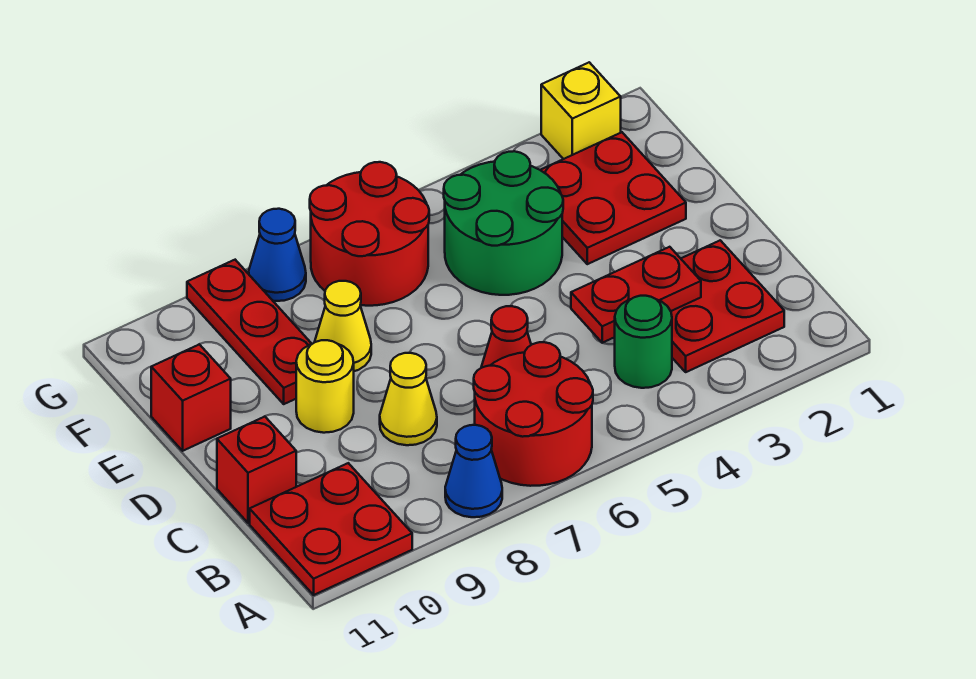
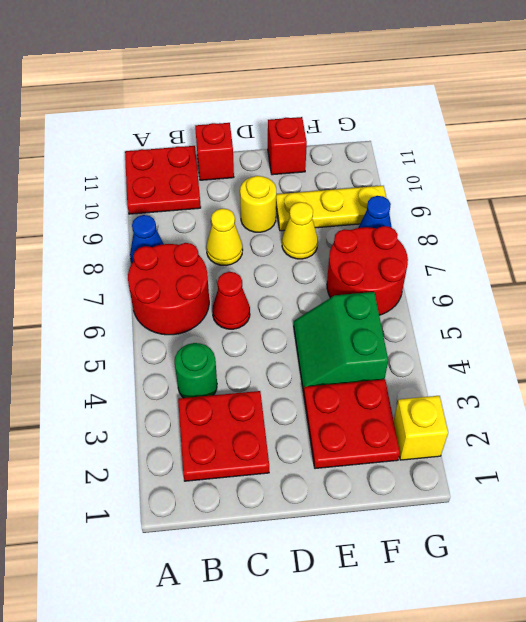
red 1x2 plate [571,247,701,343] -> none
green 2x2 round brick [444,151,563,295] -> green 2x2 slope [294,292,388,393]
red 1x3 plate [187,260,312,404] -> yellow 1x3 plate [276,186,390,231]

